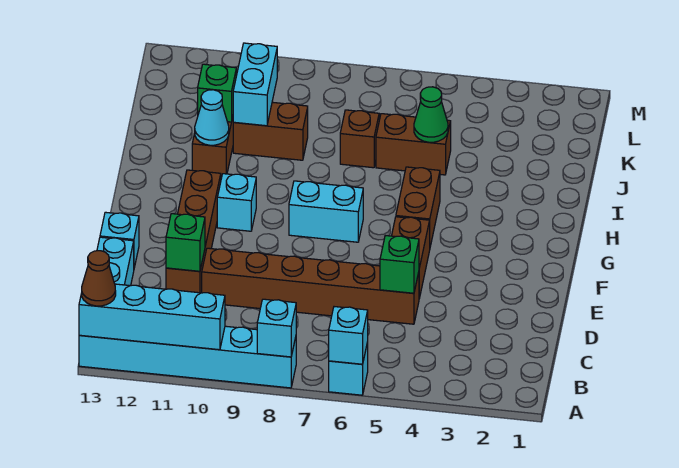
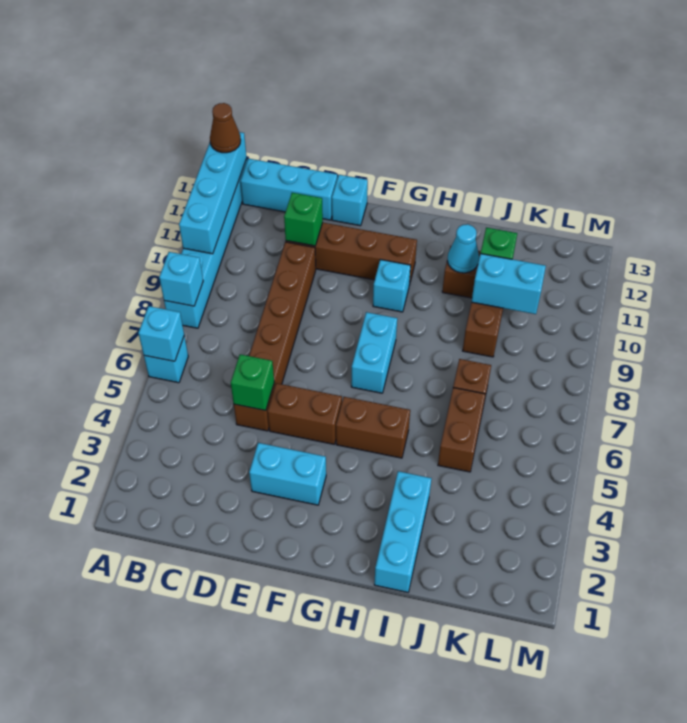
none -> cyan 1x2 brick [249,443,326,505]
none -> cyan 1x3 brick [374,471,432,592]
green 1x1 cone [414,87,448,142] -> none

